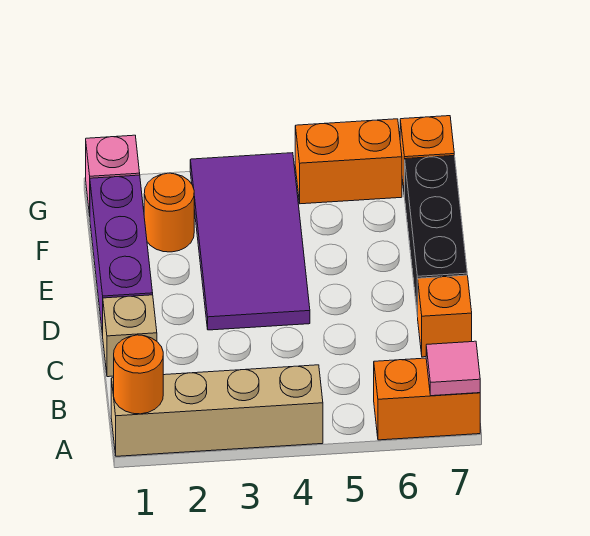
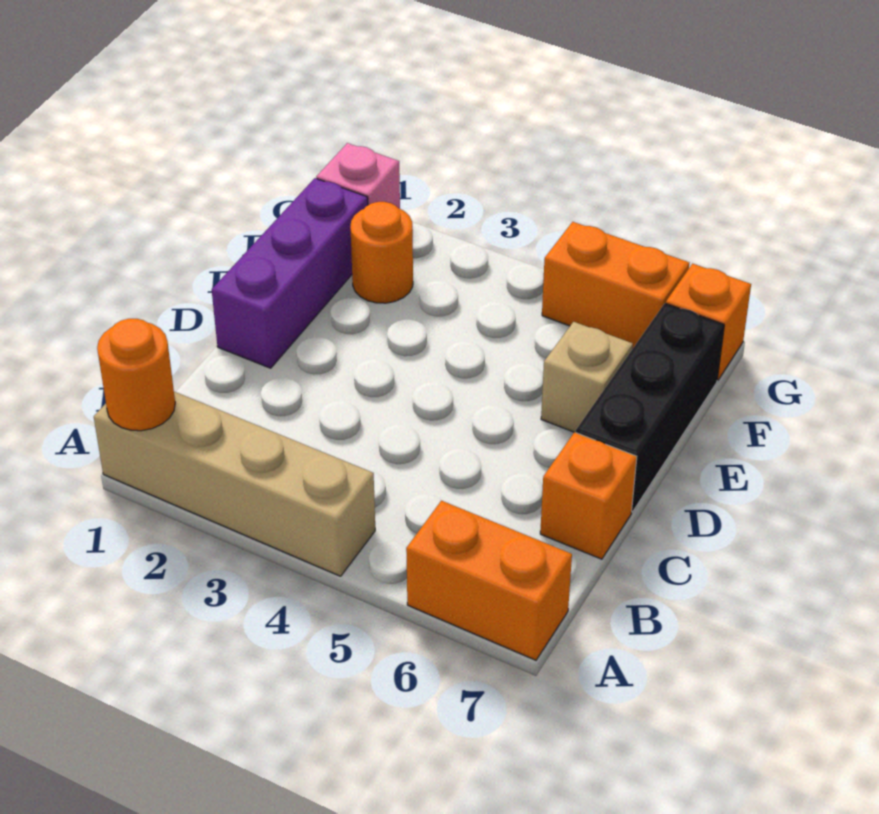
pink 1x1 tile [426,341,480,396] -> none
tan 1x1 brick [103,295,157,377] -> tan 1x1 brick moved to [541,322,633,432]
purple 2x4 tile [190,153,310,330] -> none

